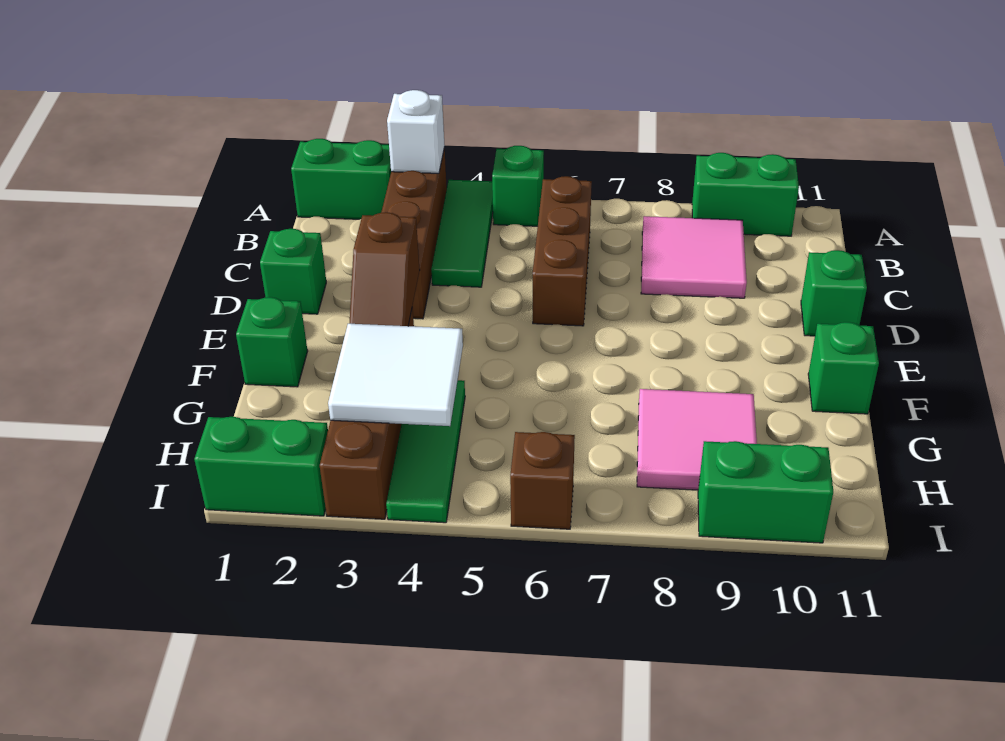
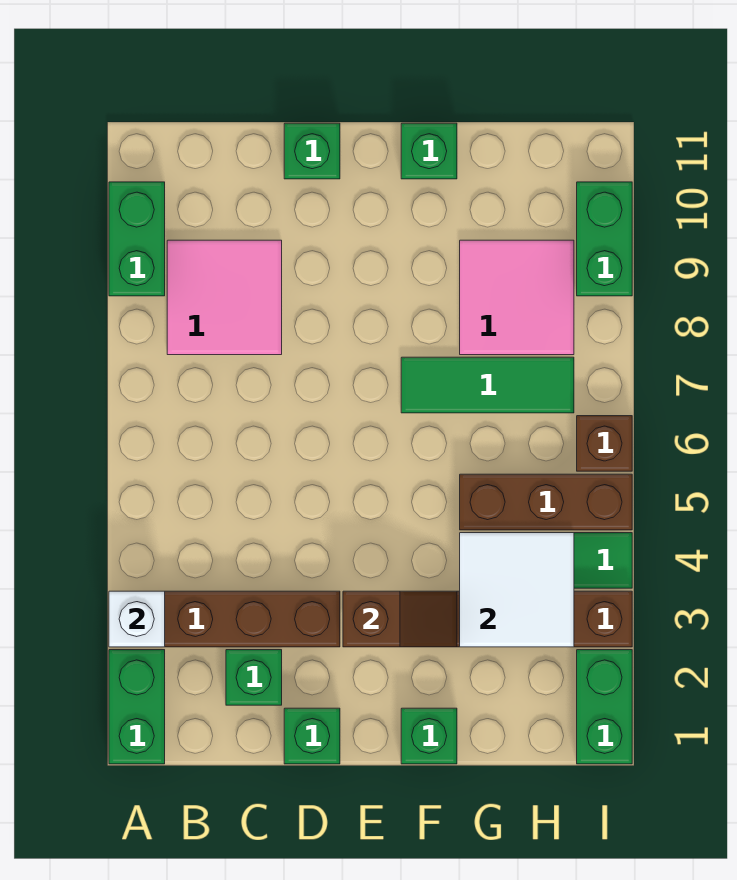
green 1x3 tile [431,180,493,287] -> green 1x3 tile moved to [401,357,574,413]
green 1x1 brick [492,146,544,226] -> green 1x1 brick moved to [226,650,282,705]
brown 1x3 brick [533,176,592,326] -> brown 1x3 brick moved to [460,474,632,530]

